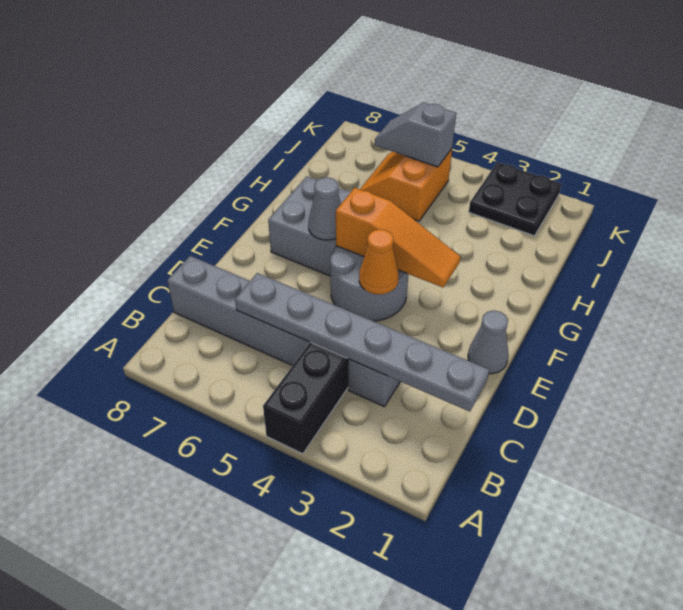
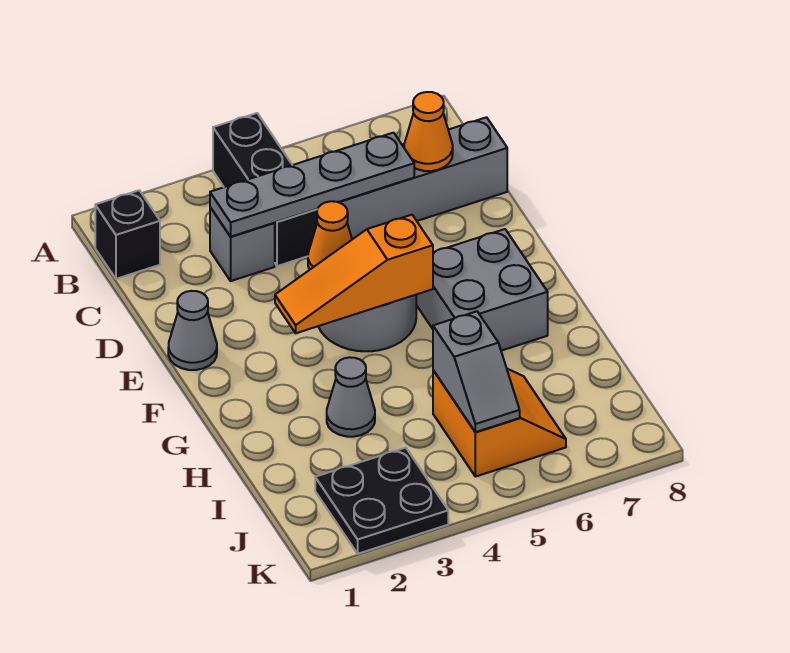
none -> black 1x1 brick [95,190,160,279]
grey 1x6 plate [235,273,489,412] -> grey 1x4 plate [210,133,414,237]
none -> orange 1x1 cone [404,92,453,171]
grey 1x1 cone [308,177,341,240] -> grey 1x1 cone moved to [327,357,375,437]
grey 1x2 slope [375,102,456,167] -> grey 1x2 slope turned to [433,311,520,432]

